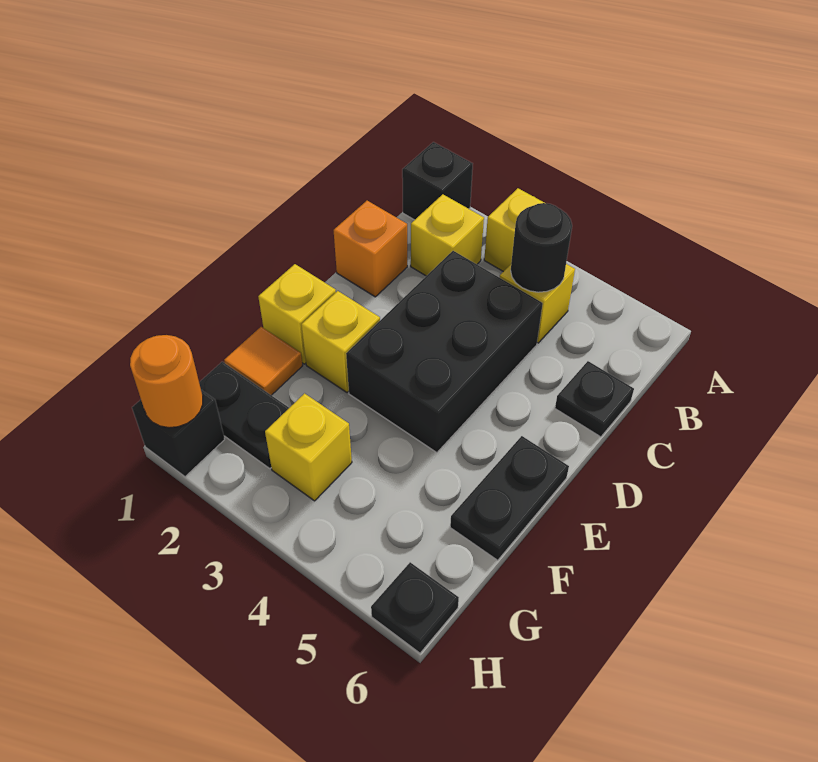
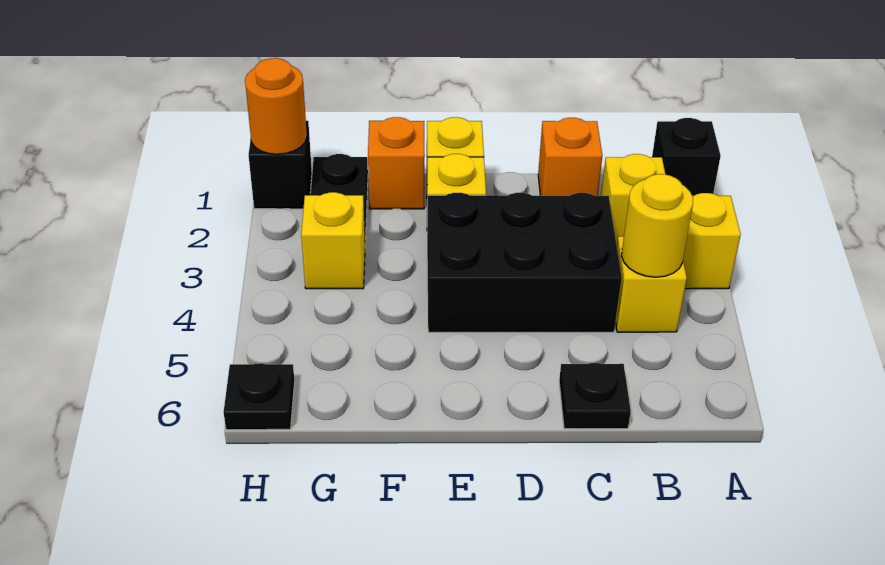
black 1x1 round brick [511,203,572,292] -> yellow 1x1 round brick [622,174,693,277]
black 1x2 plate [450,436,569,560] -> none
orange 1x1 tile [224,327,302,395] -> orange 1x1 brick [368,117,425,209]

